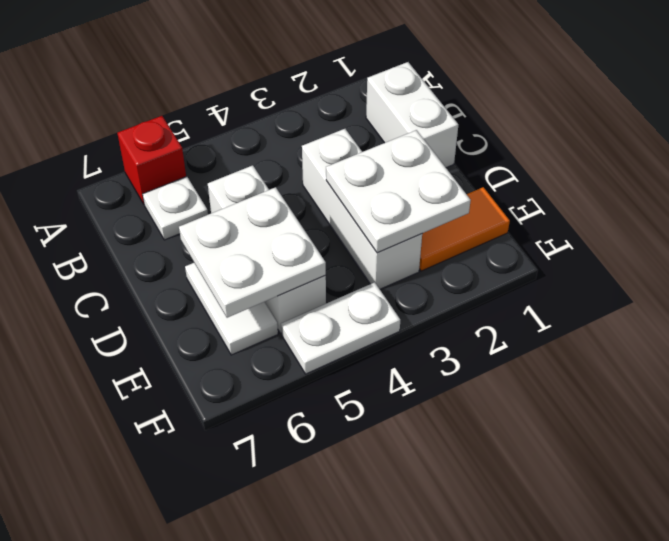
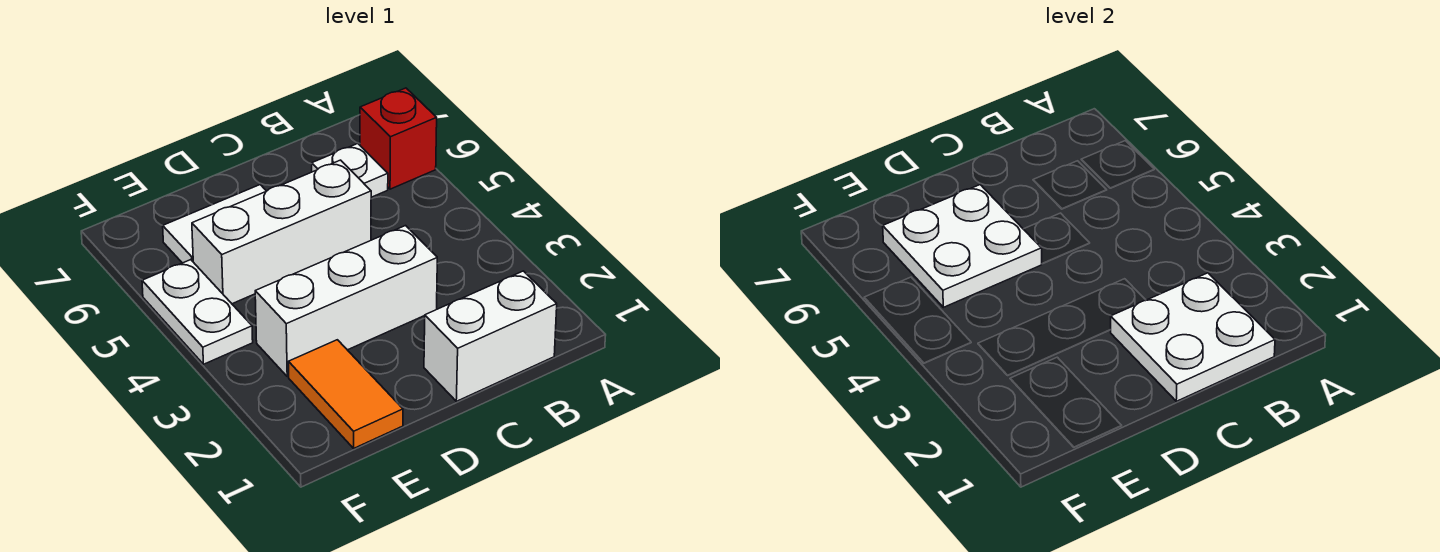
white 2x2 plate [326,130,471,253] -> white 2x2 plate moved to [1111,273,1275,401]

